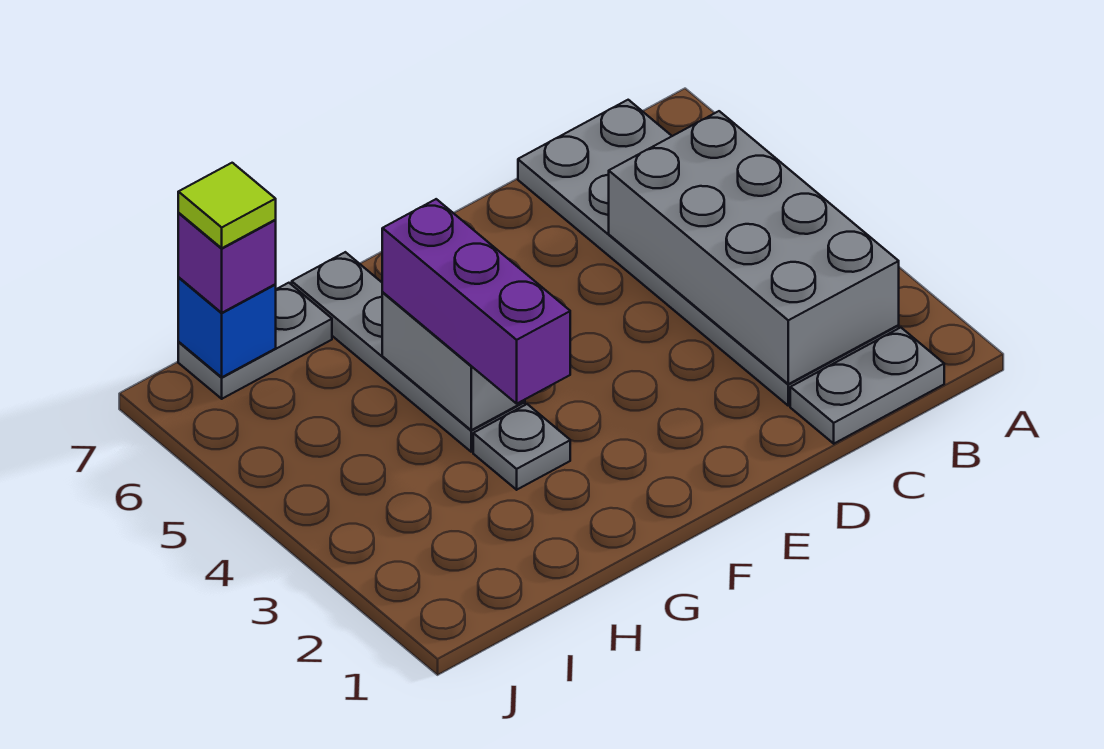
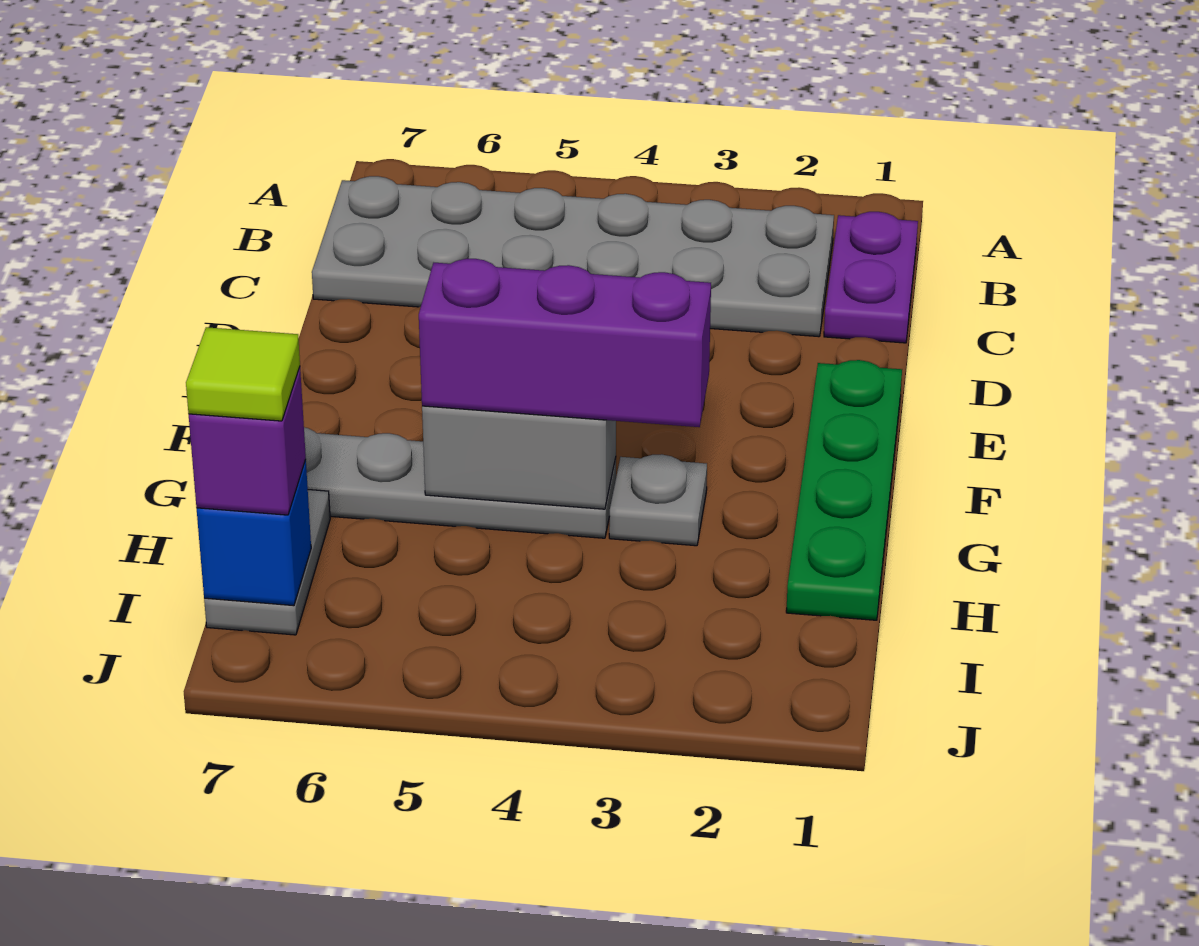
grey 1x2 plate [790,328,944,444] -> purple 1x2 plate [824,212,918,343]
grey 2x4 brick [609,111,899,384] -> none
none -> green 1x4 plate [786,360,902,620]

